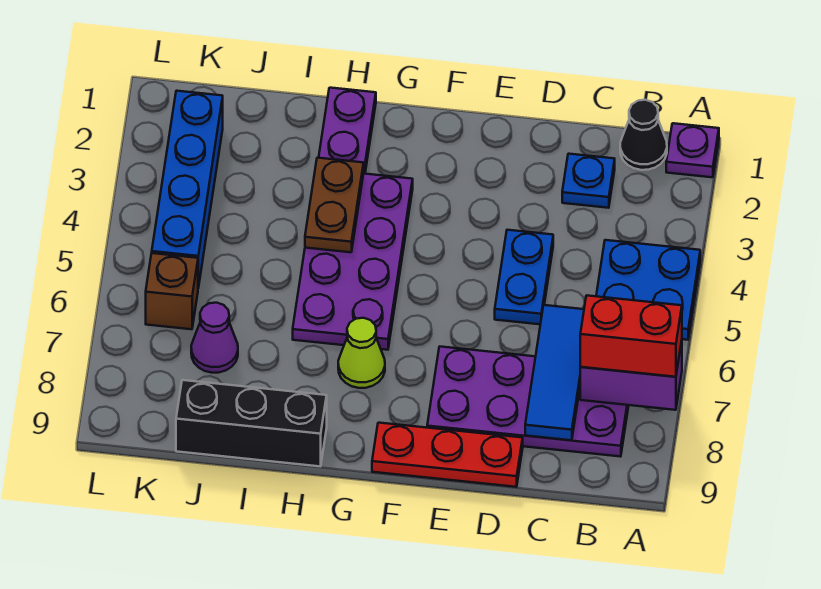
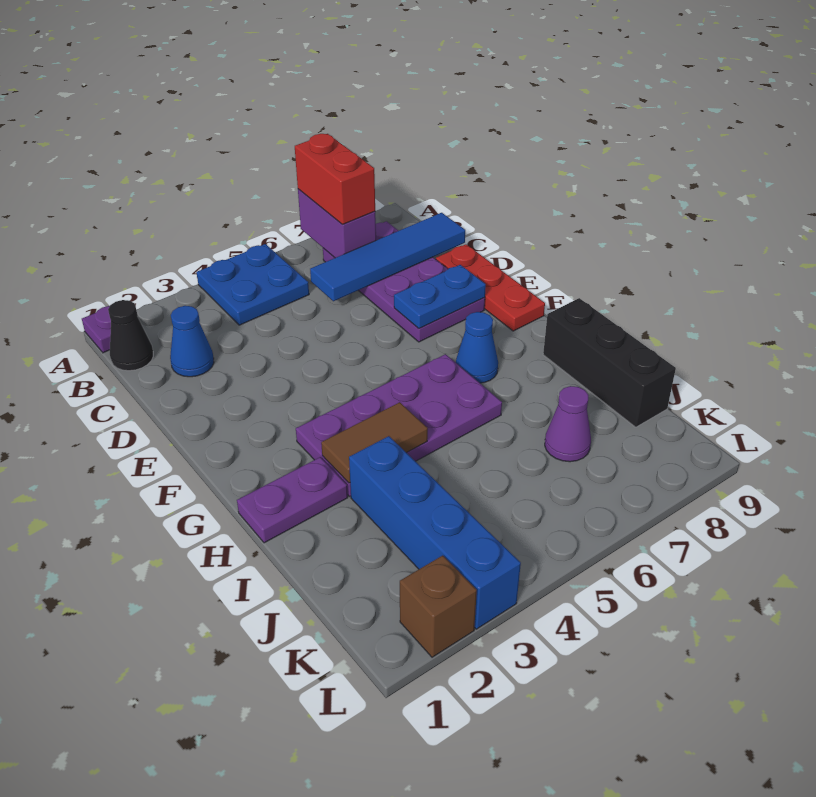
blue 1x1 plate [562,154,615,208] -> blue 1x1 cone [170,306,214,377]
blue 1x3 tile [525,305,584,440] -> blue 1x4 tile [310,213,465,301]
blue 1x2 plate [495,230,553,324] -> blue 1x2 plate moved to [394,265,486,328]
lime 1x1 cone [338,318,385,388] -> blue 1x1 cone [456,312,498,383]
brown 1x2 plate [305,158,364,252] -> brown 1x2 tile [321,402,428,483]
blue 1x4 brick [152,91,223,288] -> blue 1x4 brick turned to [349,436,521,629]
brown 1x1 brick [146,253,198,329] -> brown 1x1 brick moved to [400,555,477,657]

